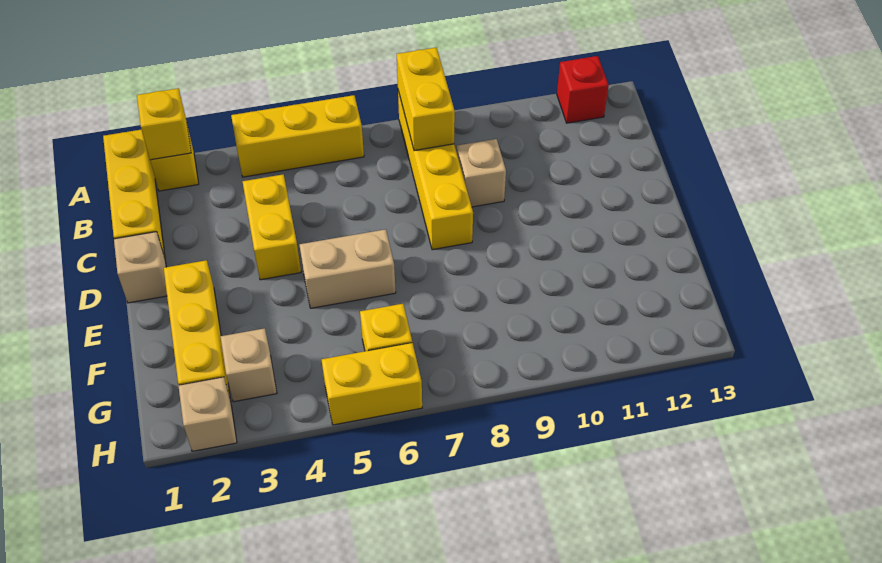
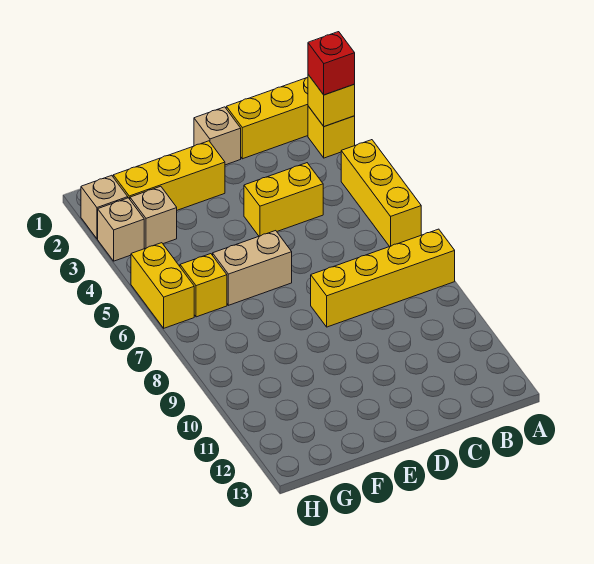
yellow 1x2 brick [397,48,455,151] -> none
red 1x1 brick [557,56,609,123] -> red 1x1 brick moved to [308,32,355,95]
tan 1x1 brick [457,139,506,207] -> tan 1x1 brick moved to [98,198,144,261]
tan 1x2 brick [300,229,396,308] -> tan 1x2 brick turned to [213,231,292,305]

